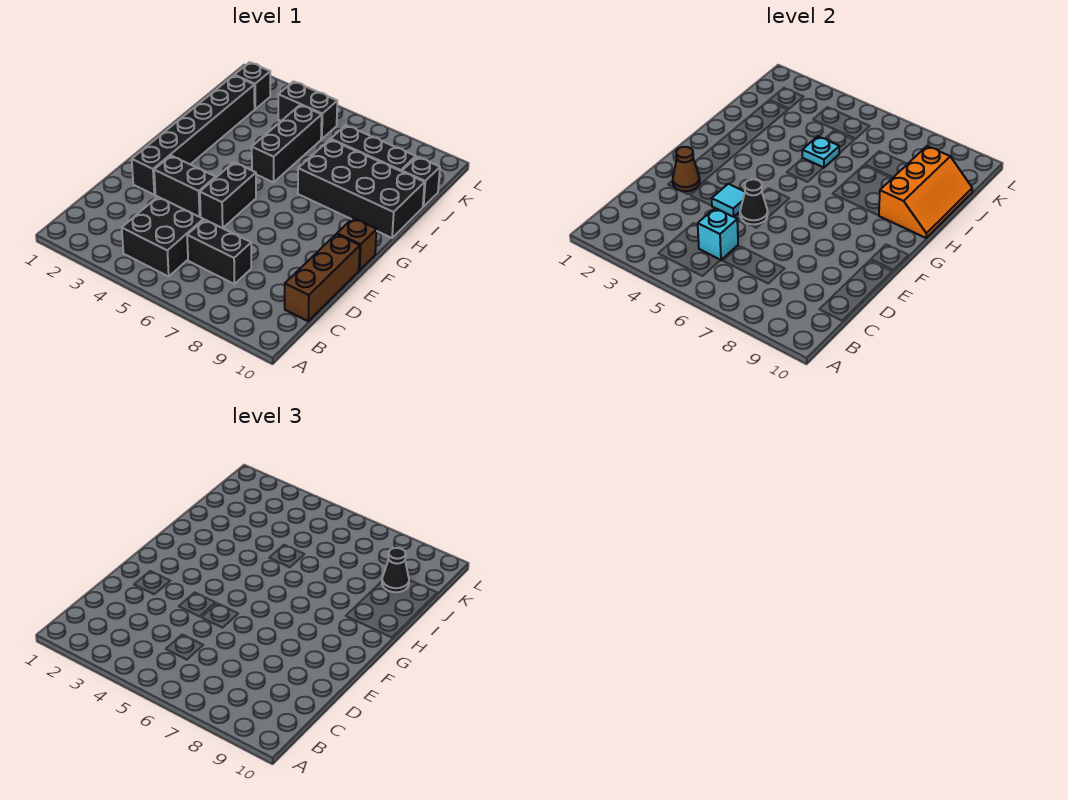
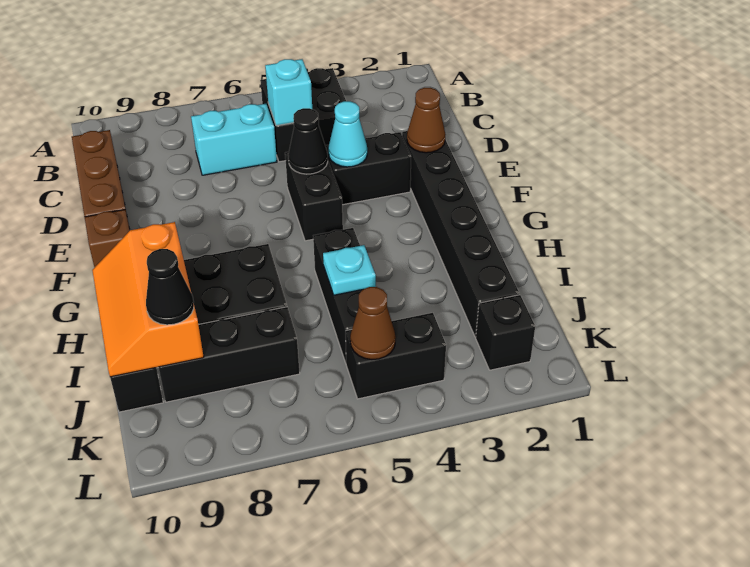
black 1x2 brick [187,219,251,284] -> cyan 1x2 brick [191,104,277,175]
cyan 1x1 tile [712,184,745,217] -> cyan 1x1 cone [328,101,367,167]
none -> brown 1x1 cone [350,287,396,359]

